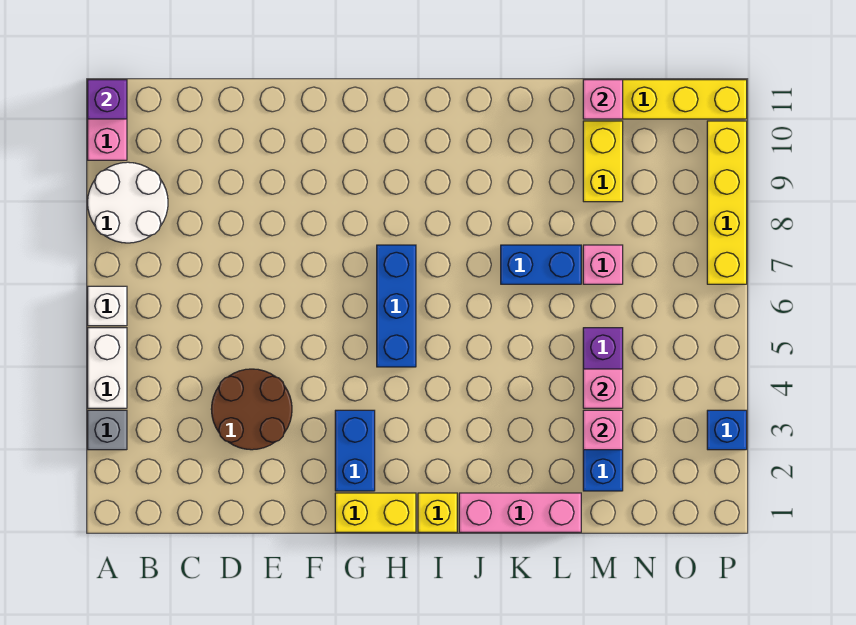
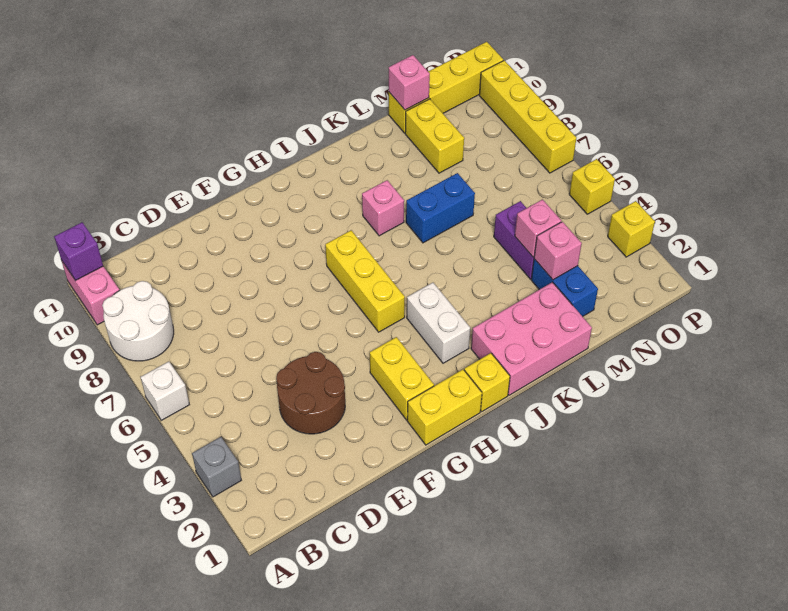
white 1x2 brick [88,328,127,408] -> white 1x2 brick moved to [407,283,470,363]
blue 1x2 brick [335,410,375,491] -> yellow 1x2 brick [370,337,434,420]
blue 1x3 brick [377,245,416,367] -> yellow 1x3 brick [325,230,405,332]
pink 1x3 brick [459,493,581,532] -> pink 2x3 brick [471,282,592,395]
pink 1x1 brick [583,245,623,284] -> pink 1x1 brick moved to [362,180,404,236]
blue 1x1 brick [707,410,747,450] -> yellow 1x1 brick [608,201,655,257]
none -> yellow 1x1 brick [569,159,615,214]

